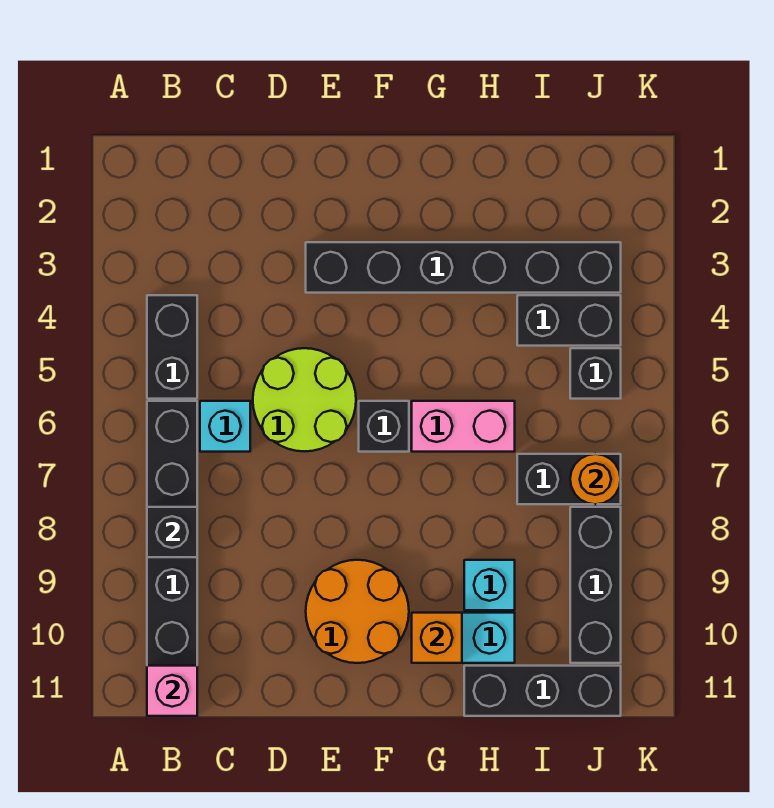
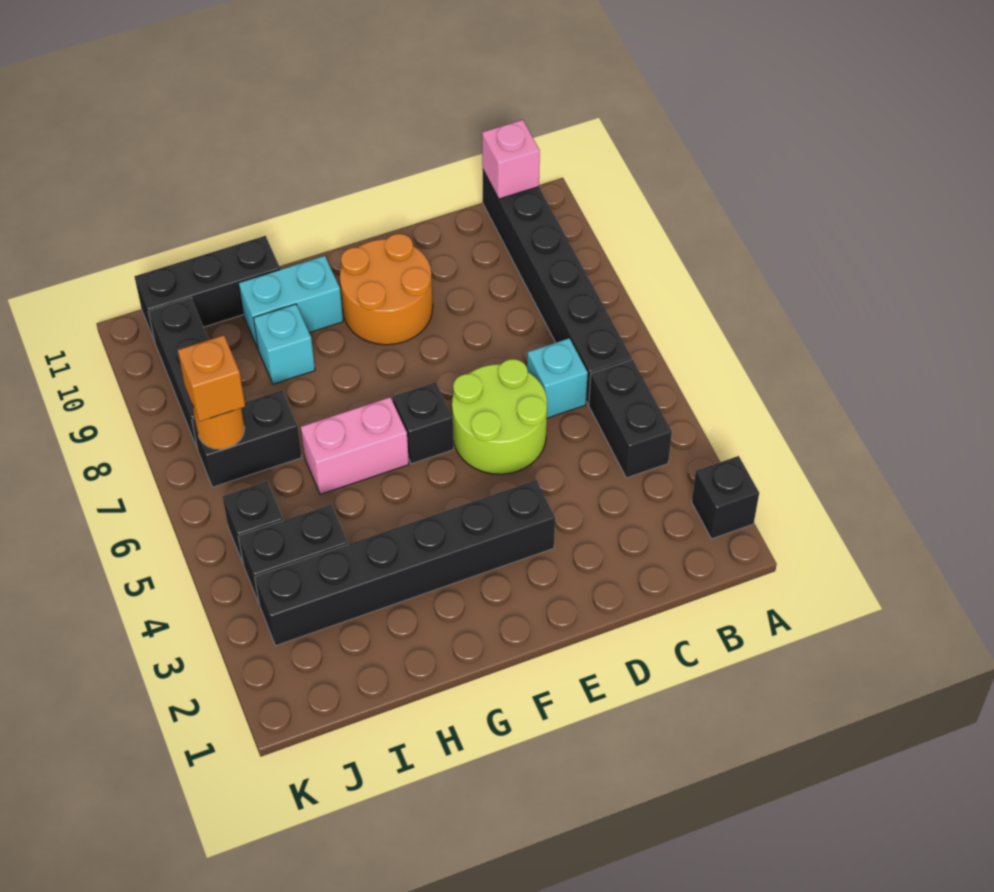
black 1x1 brick [147,507,197,557] -> black 1x1 brick moved to [692,456,759,539]
orange 1x1 brick [412,613,462,663] -> orange 1x1 brick moved to [178,335,245,421]

